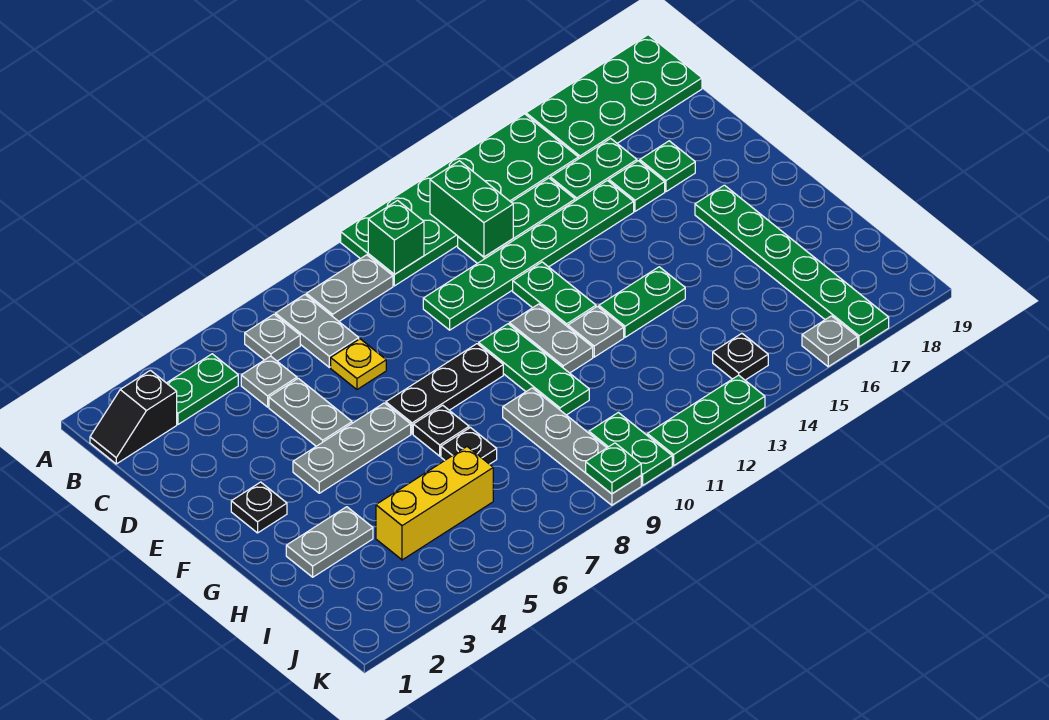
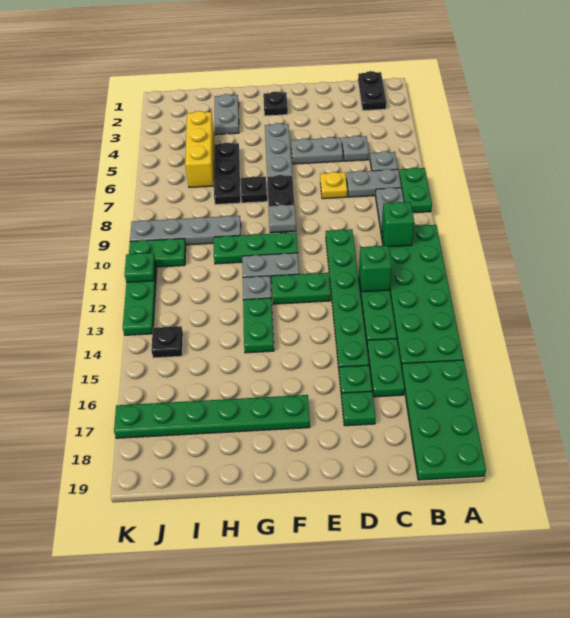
black 1x2 slope [90,370,177,464] -> black 1x2 plate [358,71,386,111]
green 1x2 plate [167,354,238,424] -> green 1x2 plate moved to [399,168,432,213]
green 1x2 brick [430,161,513,257] -> green 1x1 brick [359,245,392,292]
black 1x1 plate [441,428,497,464] -> black 1x3 plate [214,143,240,204]
green 1x1 plate [586,443,641,494] -> green 1x1 plate moved to [125,253,155,282]
grey 1x1 plate [802,316,858,367] -> grey 1x1 plate moved to [268,205,296,233]

